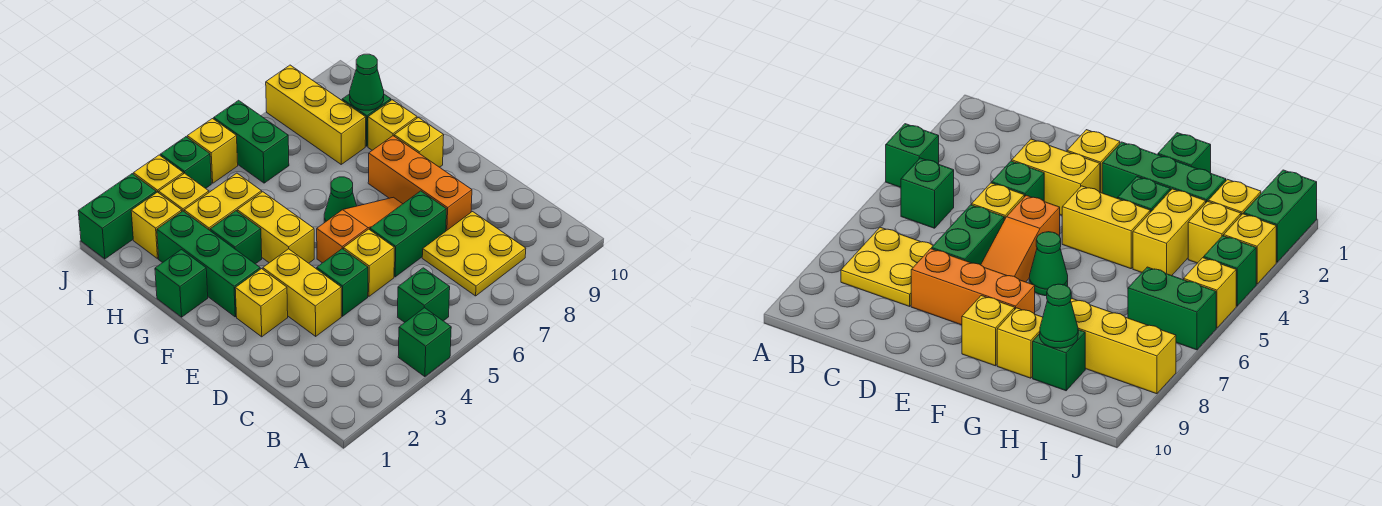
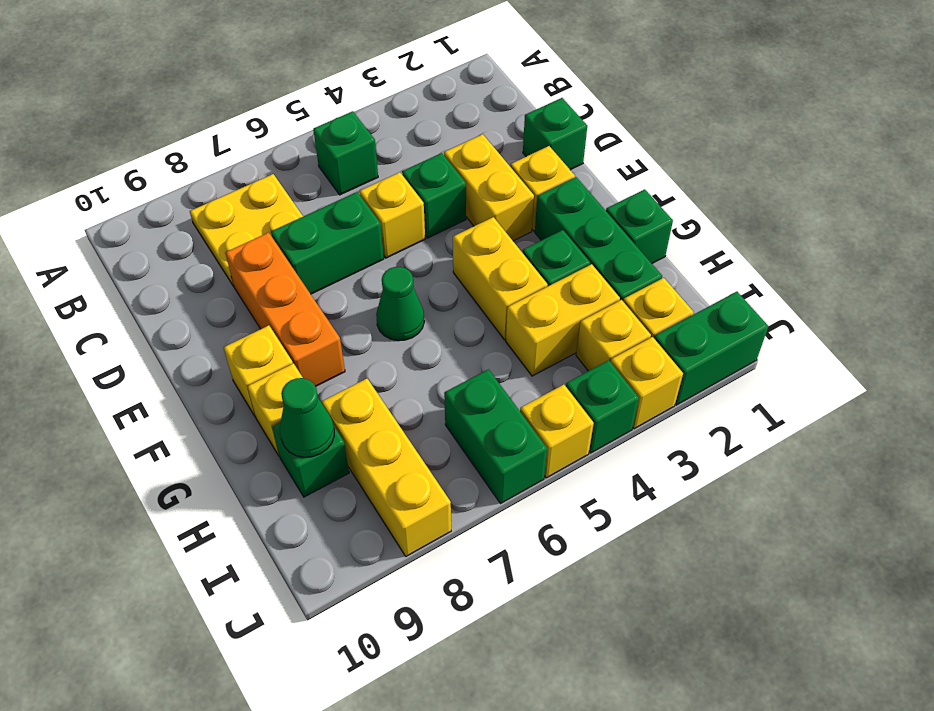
green 1x1 brick [398,308,451,377] -> green 1x1 brick moved to [523,98,587,170]
orange 1x3 slope [317,197,402,263] -> none

